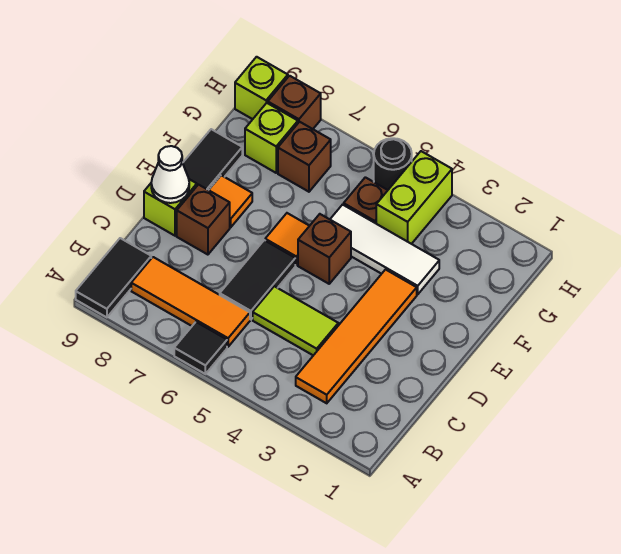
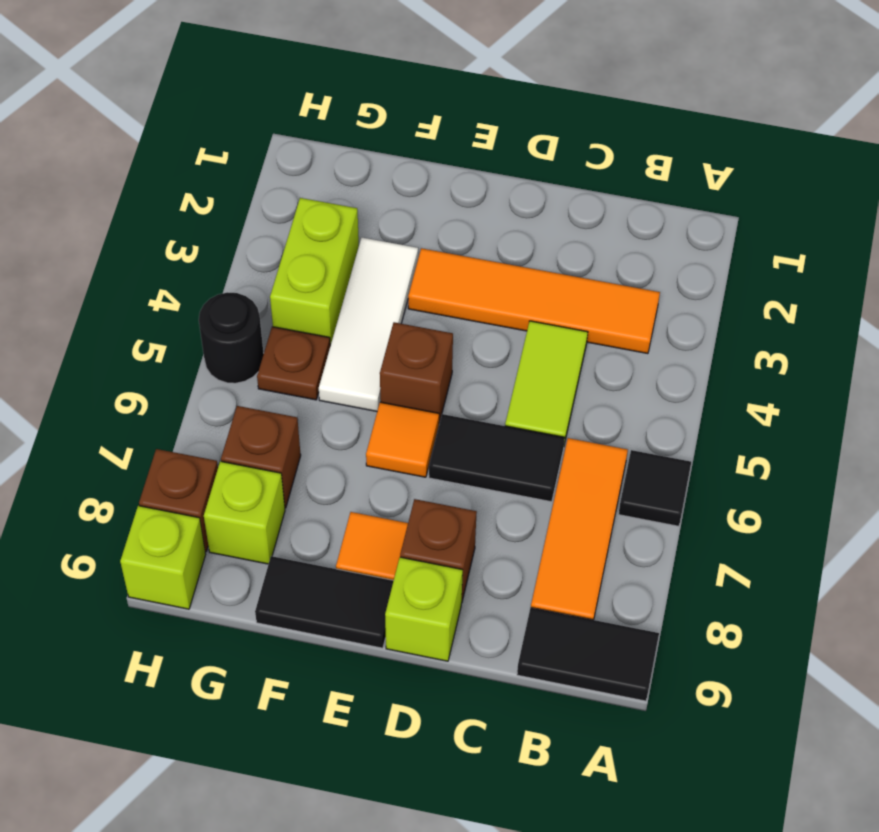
white 1x1 cone [151,146,189,203] -> none
lime 1x2 brick [376,151,452,244] -> lime 1x2 brick turned to [270,198,359,346]

